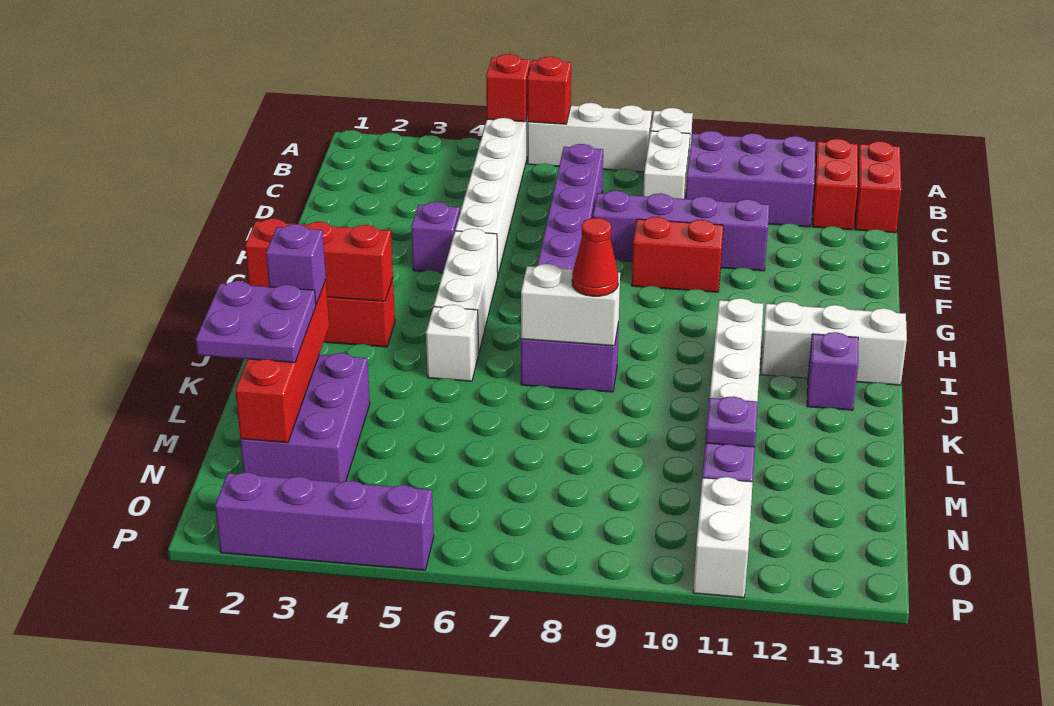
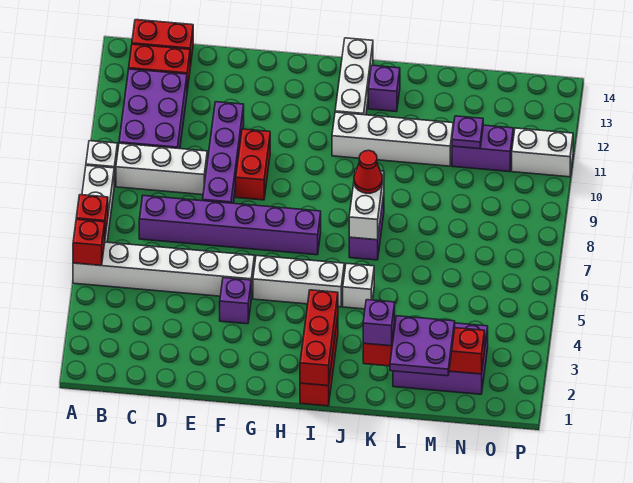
white 1x2 brick [643,128,690,199] -> white 1x3 brick [116,143,207,195]
purple 1x4 brick [215,472,434,570] -> none

